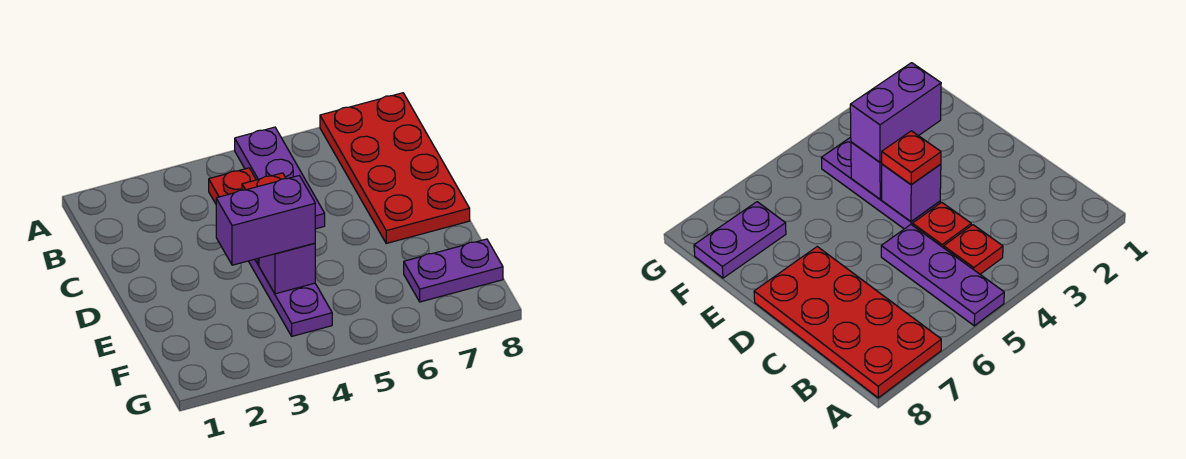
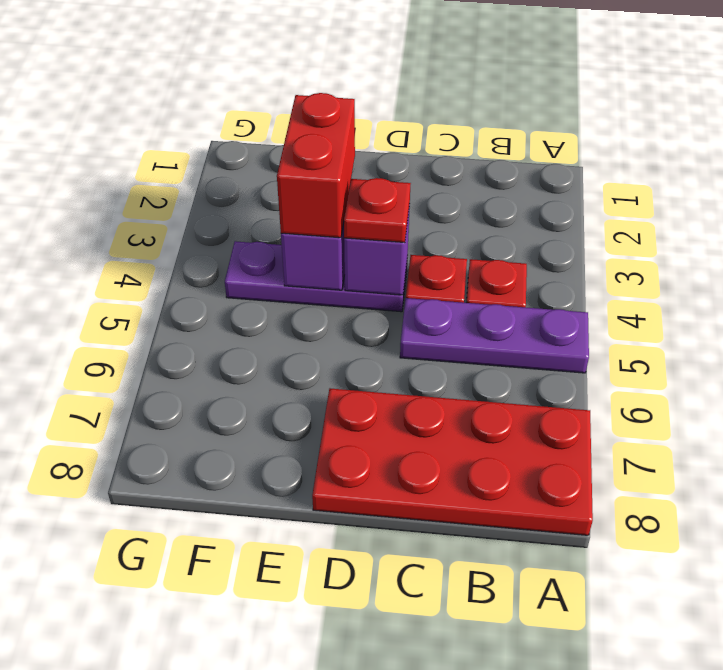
purple 1x2 brick [216,176,315,265] -> red 1x2 brick [277,93,355,238]
purple 1x2 plate [404,239,503,302] -> none

